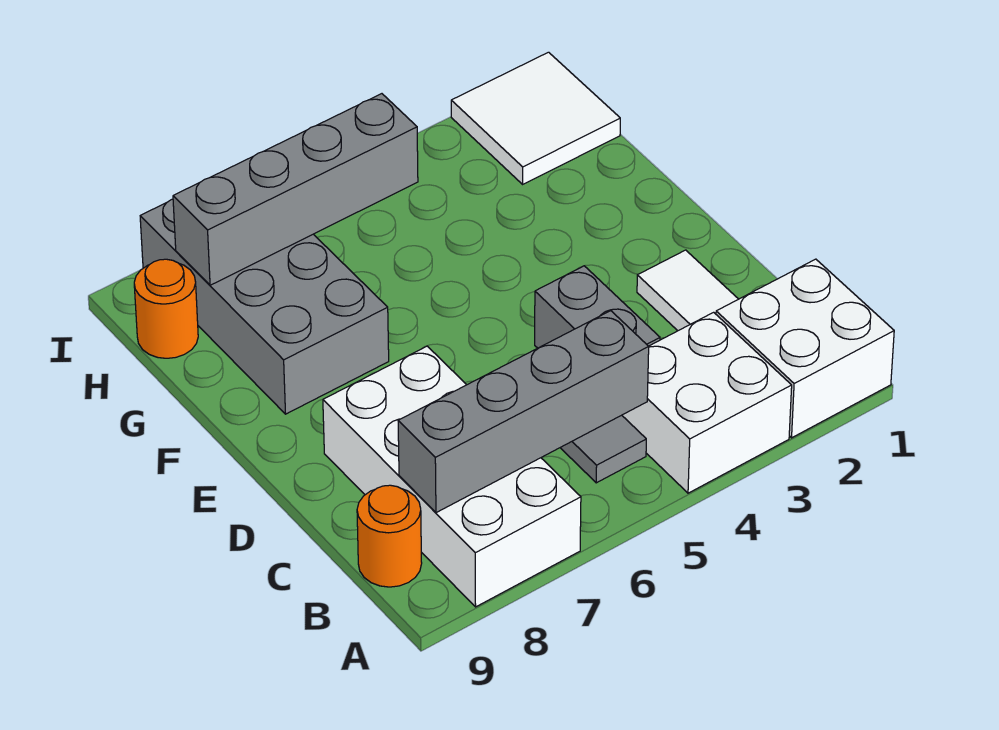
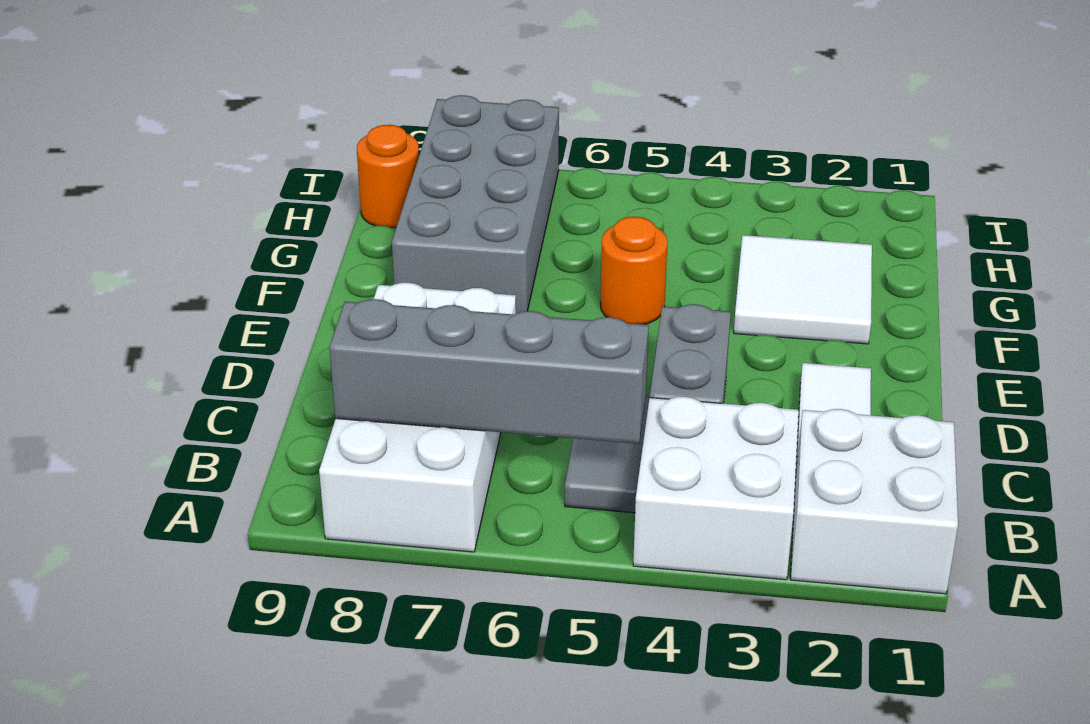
orange 1x1 round brick [357,485,422,587] -> orange 1x1 round brick moved to [600,217,667,324]
white 2x2 tile [451,52,620,184] -> white 2x2 tile moved to [734,235,872,344]
grey 1x4 brick [173,94,418,285] -> none

